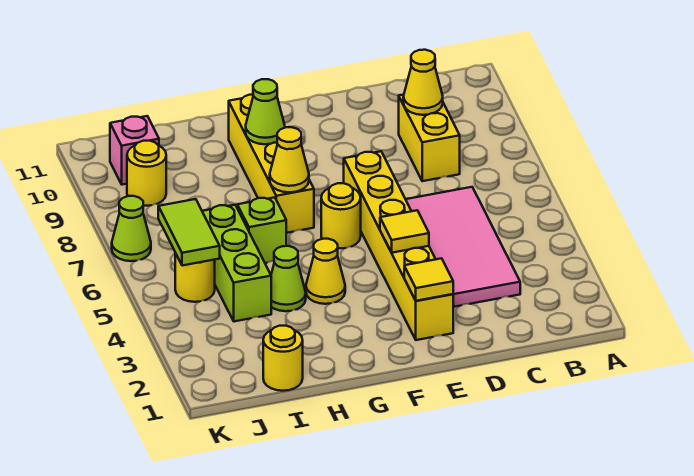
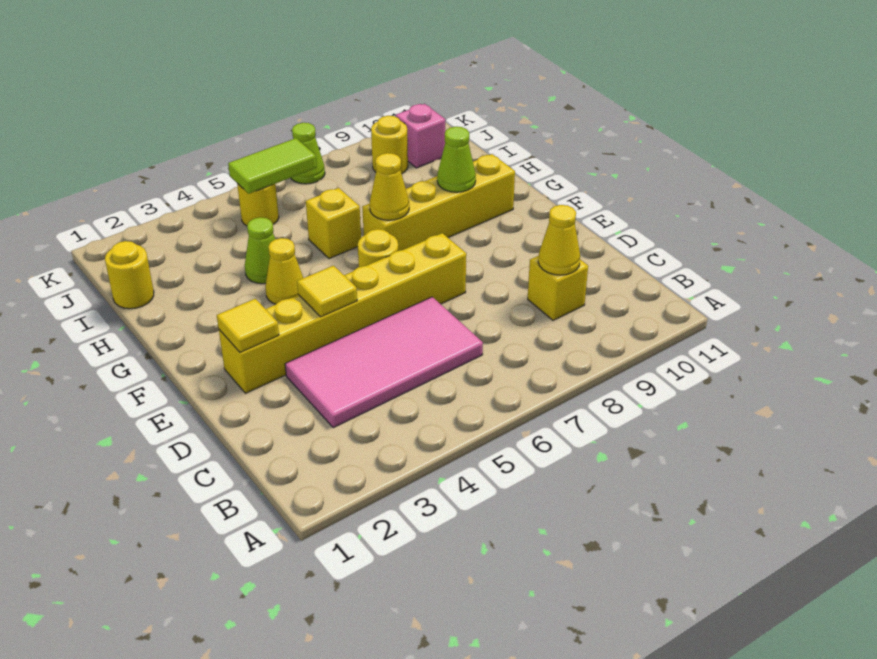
yellow 1x2 brick [399,95,460,181] -> yellow 1x1 brick [528,256,588,320]
lime 1x1 brick [237,197,286,263] -> yellow 1x1 brick [306,188,361,259]
lime 1x3 brick [202,205,271,321] -> none

